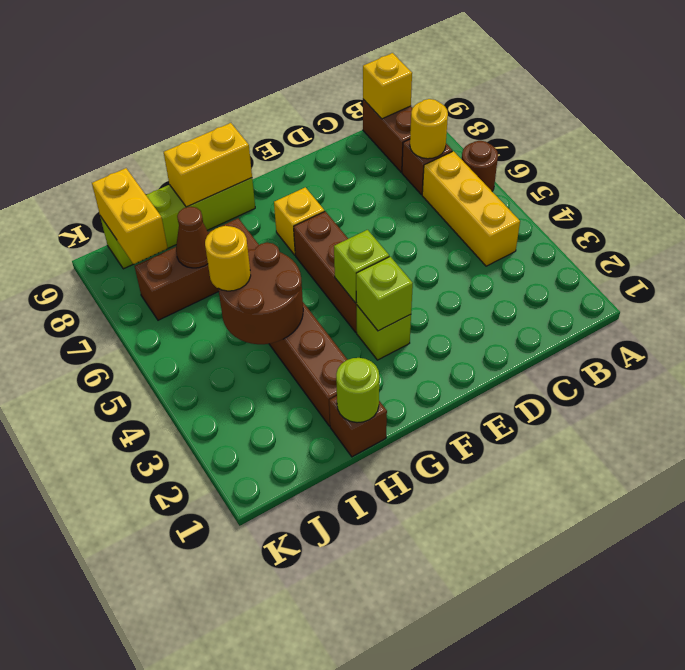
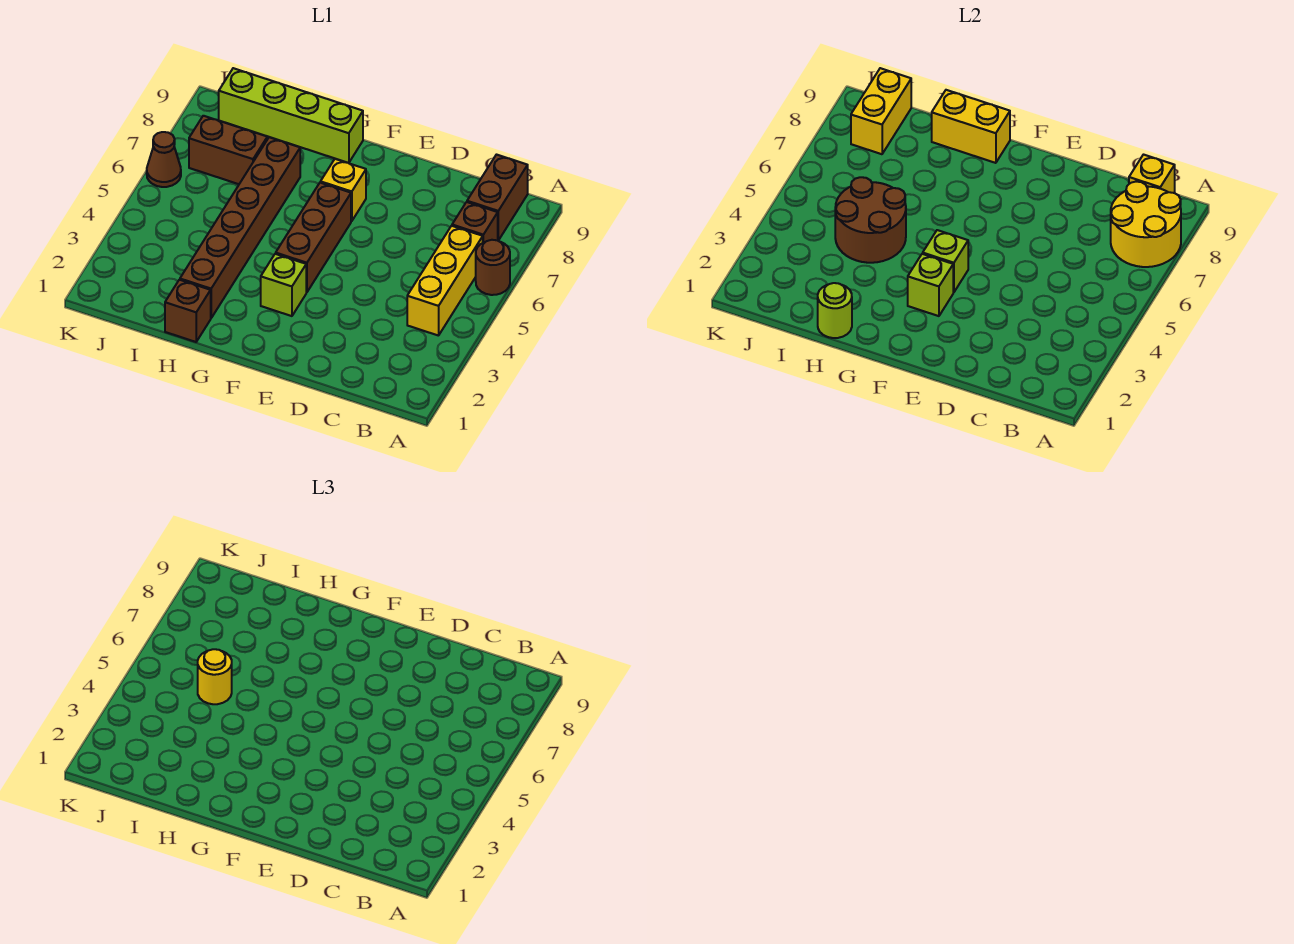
yellow 1x1 round brick [410,99,448,159] -> yellow 2x2 round brick [1111,182,1181,267]
brown 1x1 cone [176,207,208,268] -> brown 1x1 cone moved to [147,132,181,187]

